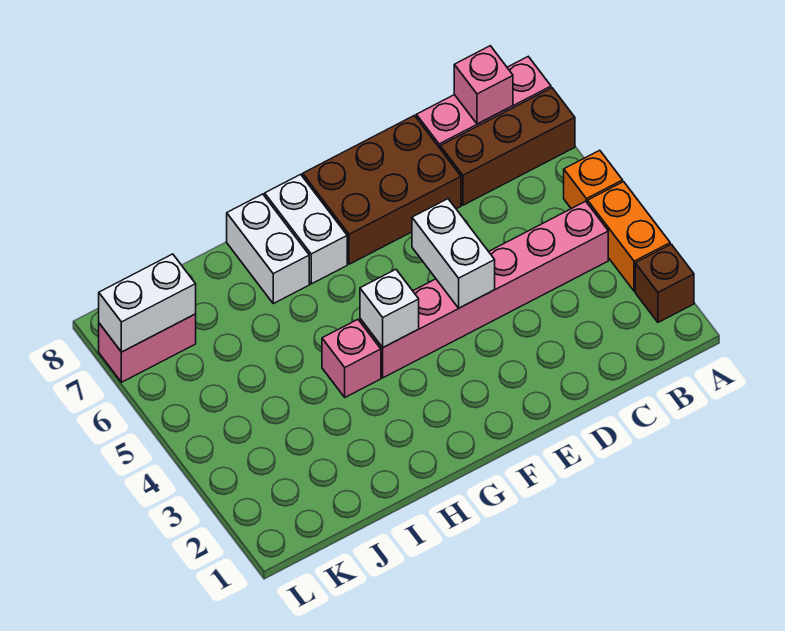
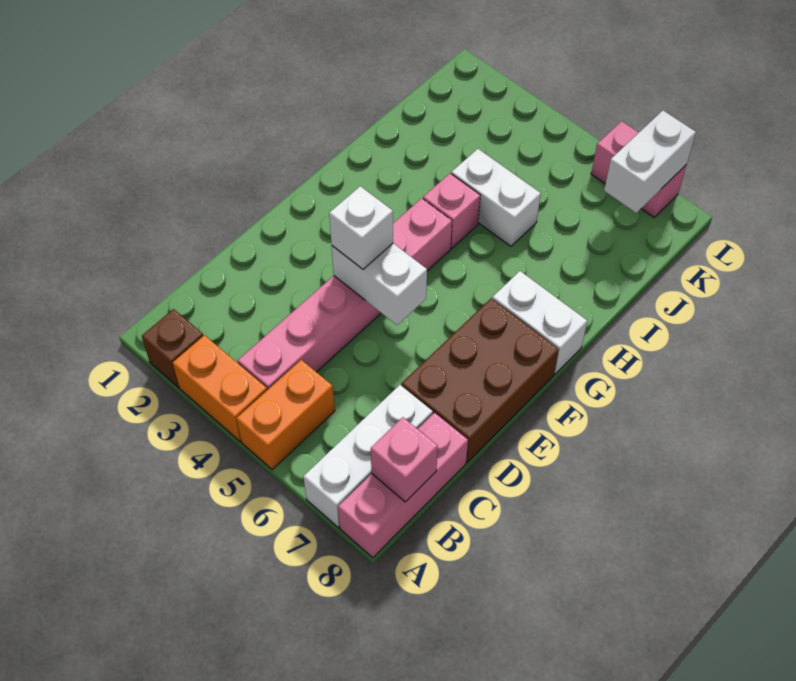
orange 1x1 brick [564,150,623,209] -> orange 1x2 brick [236,360,335,470]
brown 1x3 brick [440,88,575,205] -> white 1x3 brick [303,385,433,528]
white 1x1 brick [360,269,419,347] -> white 1x1 brick moved to [329,186,393,269]
white 1x2 brick [227,194,309,304] -> white 1x2 brick moved to [451,149,541,246]
pink 1x2 brick [99,314,196,382] -> pink 1x2 brick turned to [591,121,686,217]

